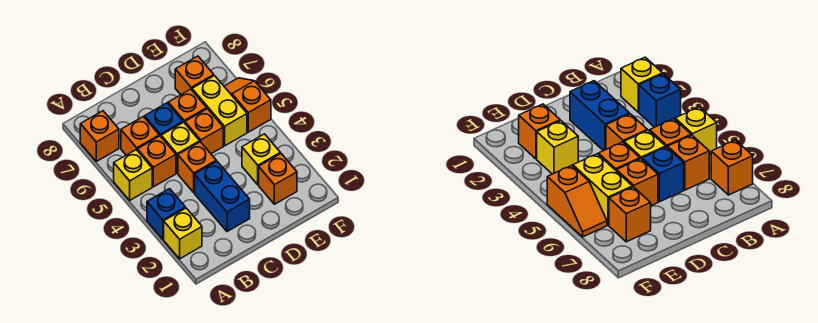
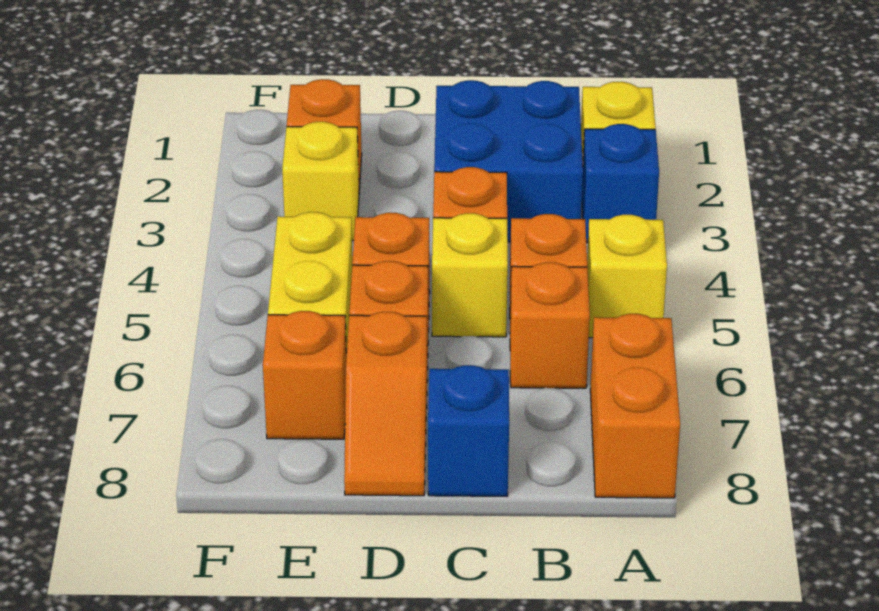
orange 1x1 brick [80,111,119,161] -> orange 1x2 brick [590,314,680,498]
blue 1x2 brick [195,161,250,232] -> blue 2x2 brick [434,80,583,242]
blue 1x1 brick [145,103,183,136] -> blue 1x1 brick moved to [428,365,509,496]
orange 1x2 slope [224,78,271,132] -> orange 1x2 slope moved to [344,312,427,496]

